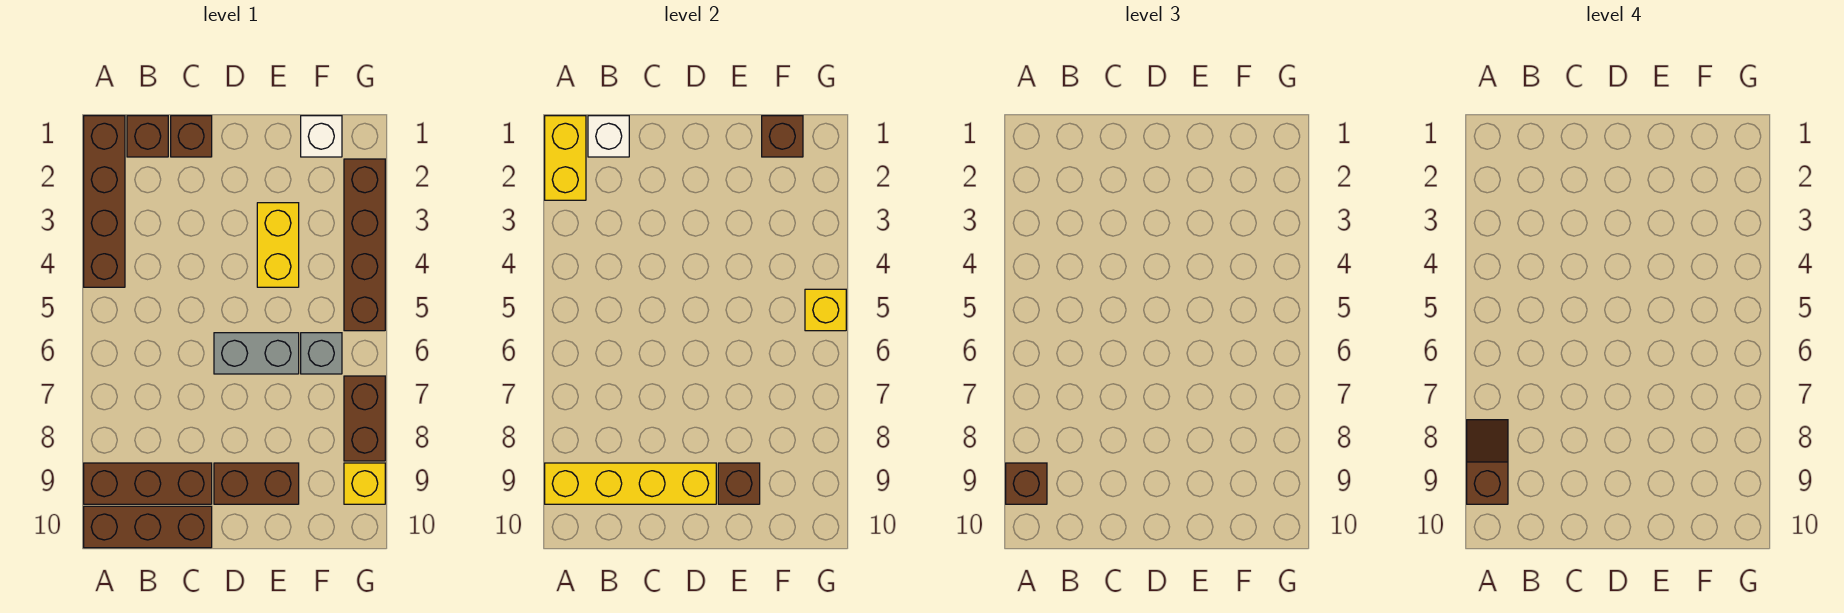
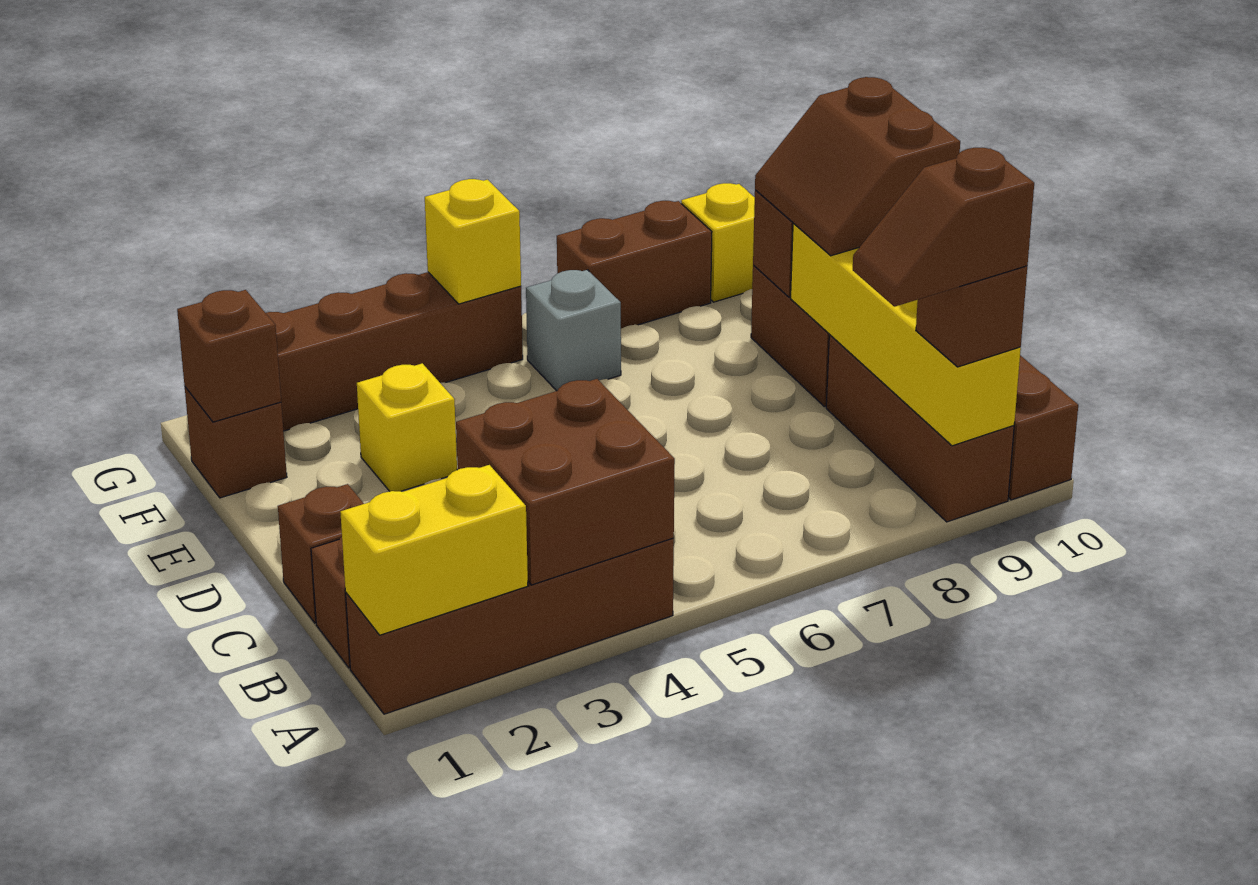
none -> brown 2x2 brick [456,379,675,585]
white 1x1 brick [588,116,629,157] -> none
grey 1x2 brick [214,333,299,374] -> none
none -> brown 2x2 slope [755,77,960,256]
yellow 1x2 brick [257,203,299,287] -> yellow 1x1 brick [357,363,457,491]
white 1x1 brick [301,116,342,157] -> brown 1x1 brick [185,387,287,498]

